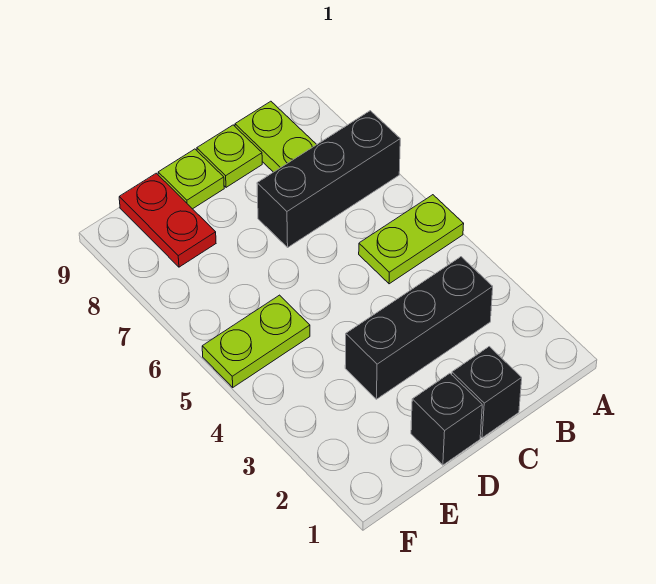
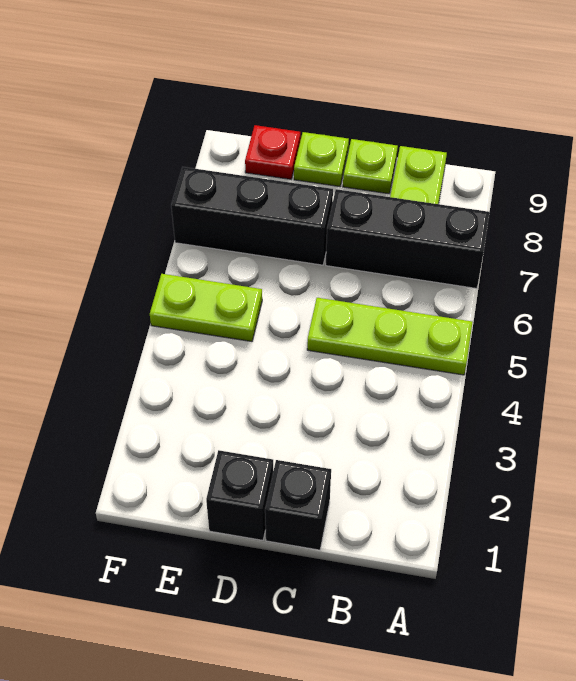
lime 1x2 plate [359,195,464,284] -> lime 1x3 plate [307,298,473,375]
black 1x3 brick [345,257,493,399] -> black 1x3 brick moved to [171,167,333,265]
red 1x2 plate [119,173,216,267] -> red 1x1 plate [245,125,300,179]

